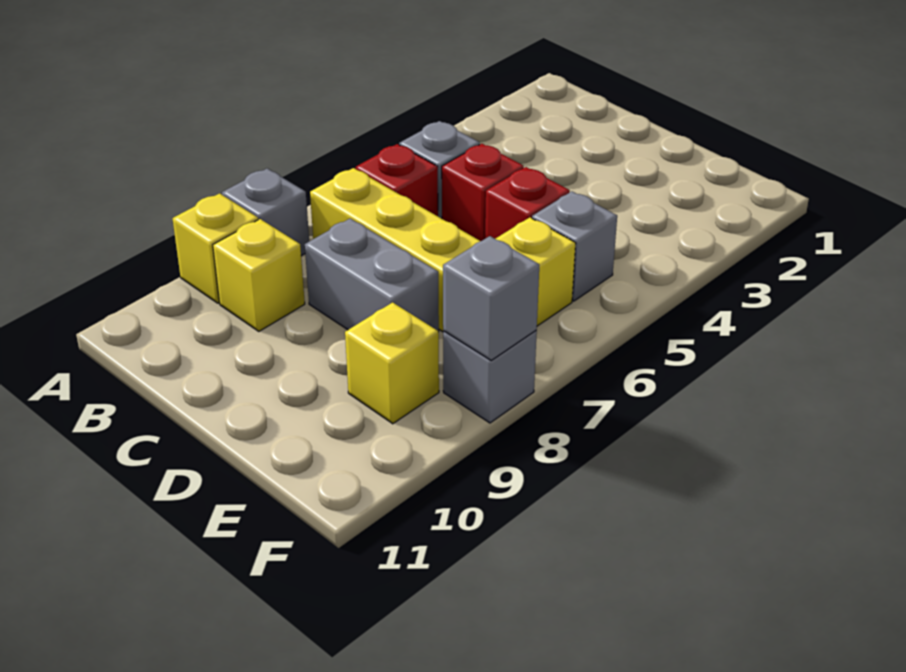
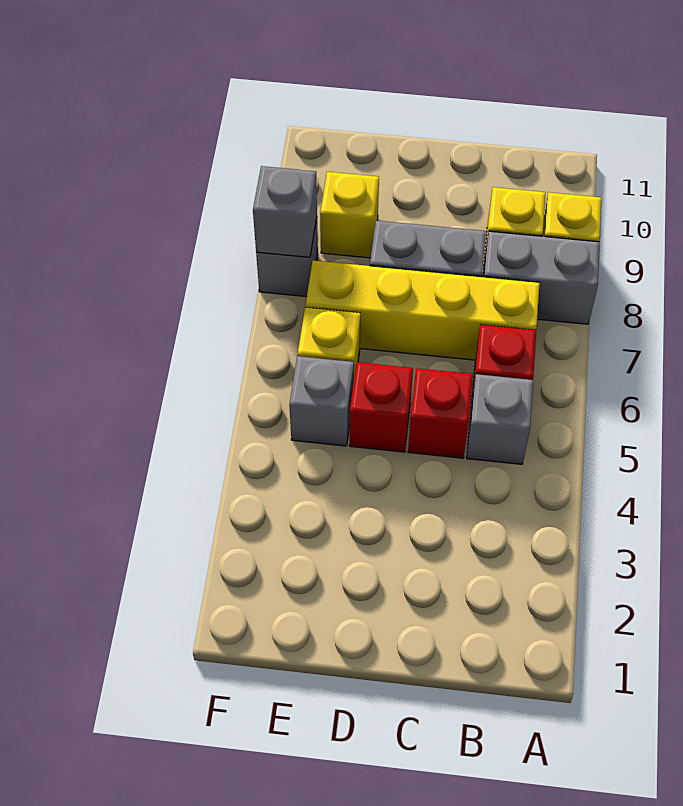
grey 1x1 brick [222,169,309,256] -> grey 1x2 brick [483,231,600,324]

